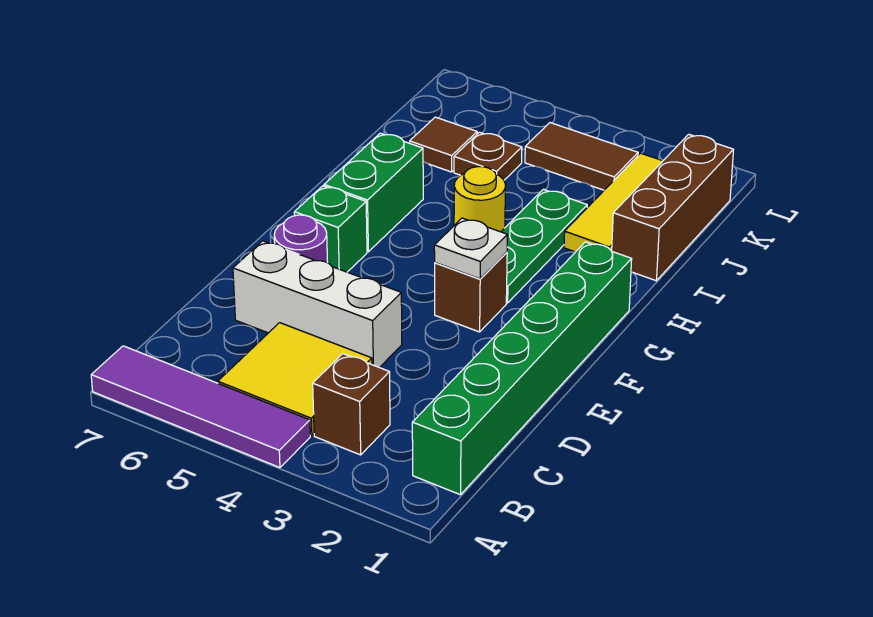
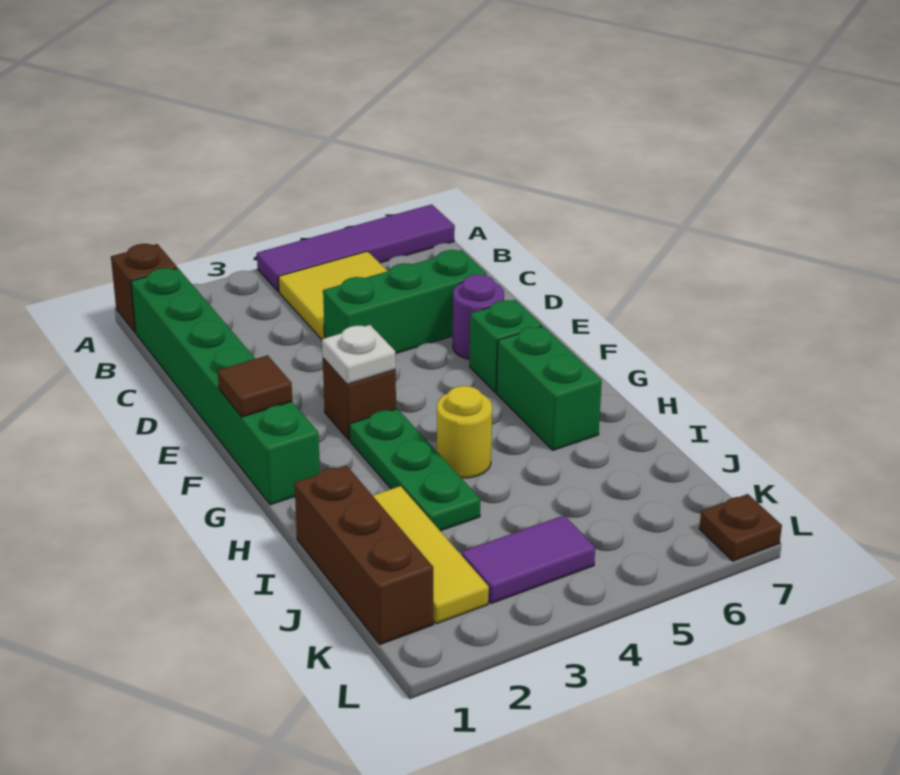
brown 1x1 brick [313,354,390,455] -> brown 1x1 brick moved to [111,244,177,333]
white 1x3 brick [233,241,402,368] -> green 1x3 brick [323,250,487,354]
brown 1x1 plate [454,132,522,180] -> brown 1x1 plate moved to [699,494,782,561]
brown 1x1 tile [410,117,477,172] -> brown 1x1 tile moved to [217,355,292,417]
brown 1x2 tile [525,123,638,190] -> purple 1x2 tile [462,515,595,604]

